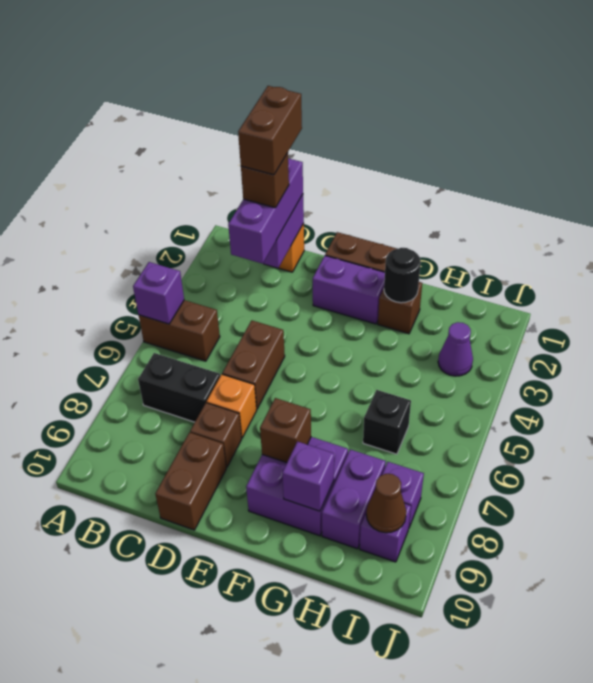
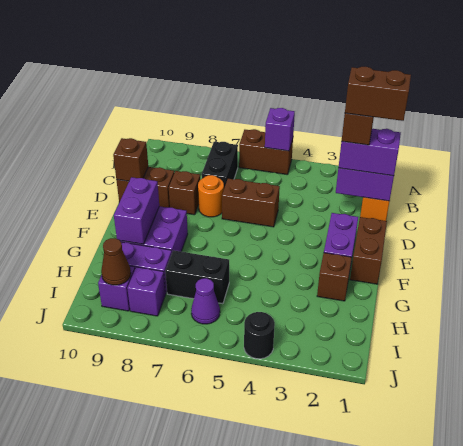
brown 1x2 brick [139,300,220,361] -> brown 1x2 brick turned to [239,129,293,175]
purple 1x3 brick [228,158,303,264] -> purple 1x2 brick [338,129,401,176]
orange 1x1 brick [207,374,257,438] -> orange 1x1 round brick [198,175,224,217]
brown 1x1 brick [260,398,311,463] -> brown 1x1 brick moved to [113,138,148,181]
black 1x1 round brick [384,248,421,303] -> black 1x1 round brick moved to [244,312,275,359]
purple 1x1 brick [282,442,334,511] -> purple 1x2 brick [114,177,159,244]
black 1x1 brick [363,390,411,454] -> black 1x2 brick [165,250,229,304]
purple 1x1 cone [438,322,473,376] -> purple 1x1 cone moved to [191,278,220,324]

